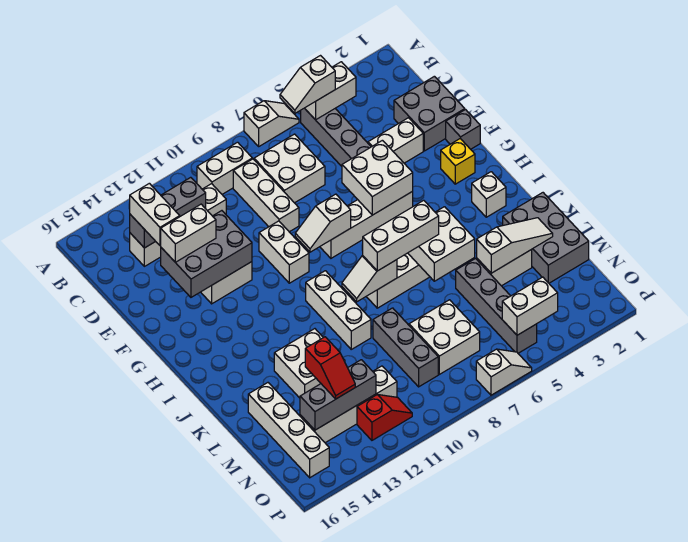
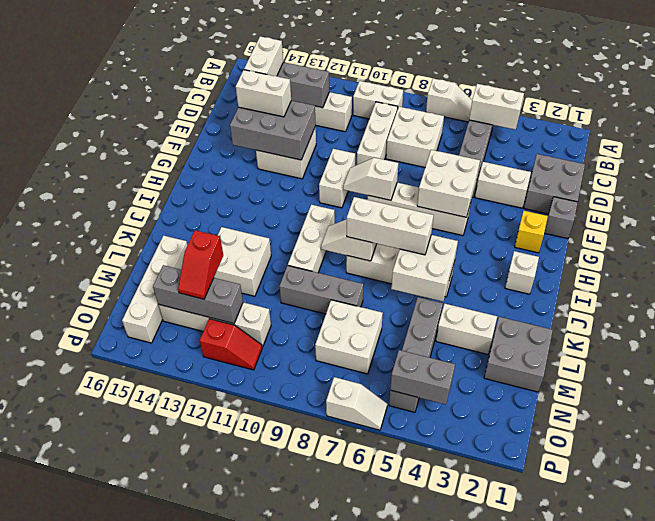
white 1x2 slope [280,56,335,113] -> none
grey 2x3 brick [503,193,589,283] -> grey 2x2 brick [484,317,553,392]
white 1x3 slope [477,218,553,273] -> none
grey 1x3 brick [373,308,438,387] -> grey 1x3 brick turned to [279,265,363,314]
white 1x2 brick [502,277,558,335] -> grey 1x2 brick [390,350,455,405]

